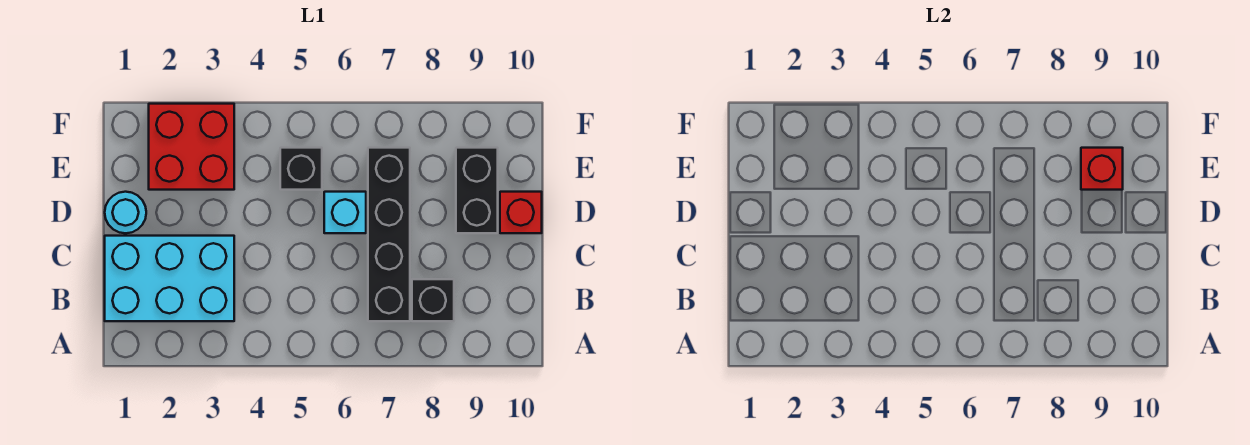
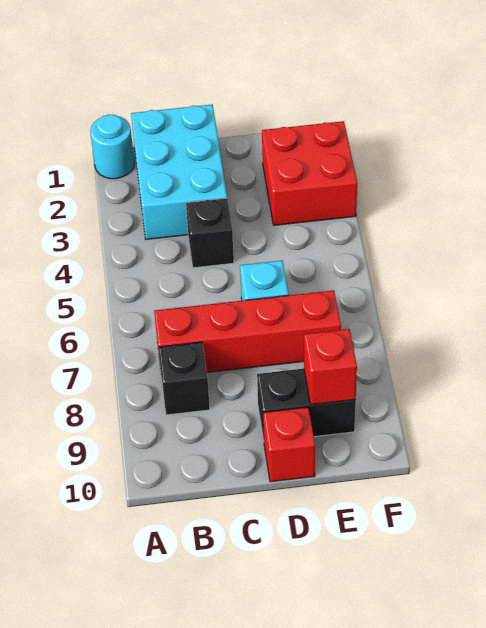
black 1x4 brick [368,148,410,321] -> red 1x4 brick [154,290,341,373]
cyan 1x1 round brick [105,192,146,233] -> cyan 1x1 round brick moved to [90,114,134,179]
black 1x1 brick [280,148,322,190] -> black 1x1 brick moved to [186,198,234,268]

